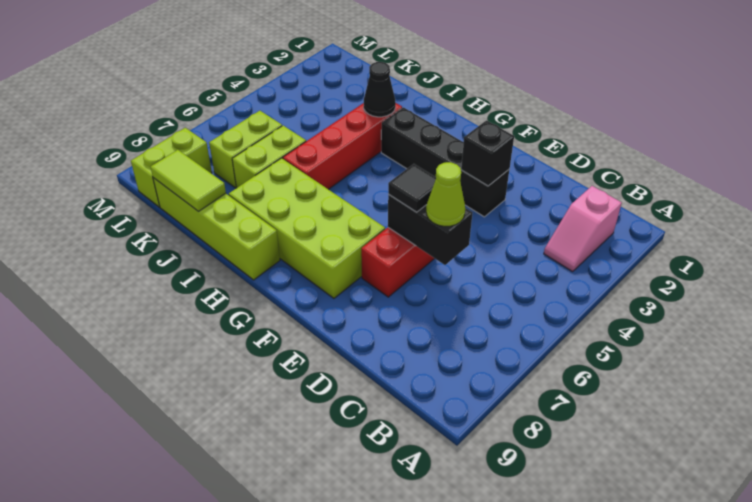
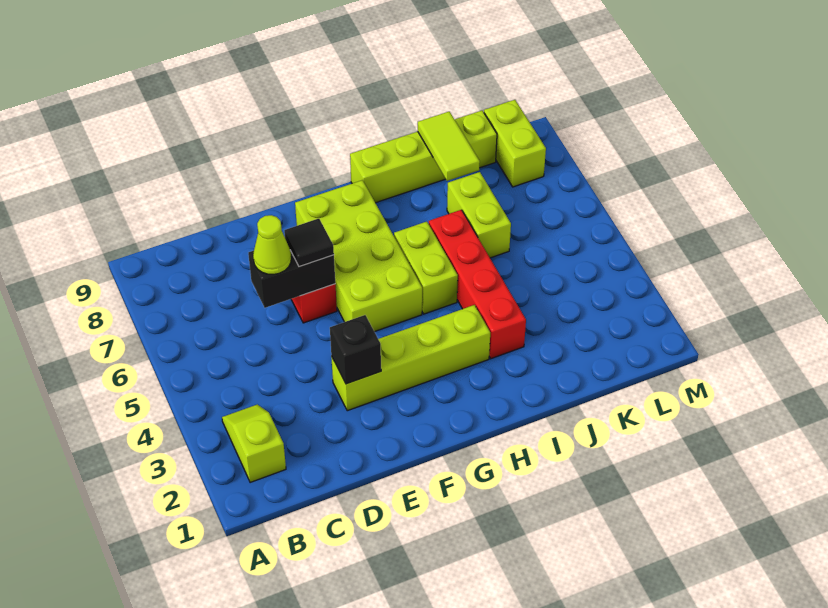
pink 1x2 slope [544,186,622,272] -> lime 1x2 slope [222,404,286,483]
black 1x4 brick [381,107,510,217] -> lime 1x4 brick [331,305,490,411]
lime 2x4 brick [229,158,385,298] -> lime 2x4 brick turned to [295,180,422,332]
black 1x1 cone [364,62,396,117] -> none
lime 1x2 tile [150,150,226,212] -> lime 1x2 tile turned to [418,111,480,181]
lime 1x2 brick [209,111,282,188] -> lime 1x2 brick moved to [394,222,458,314]

